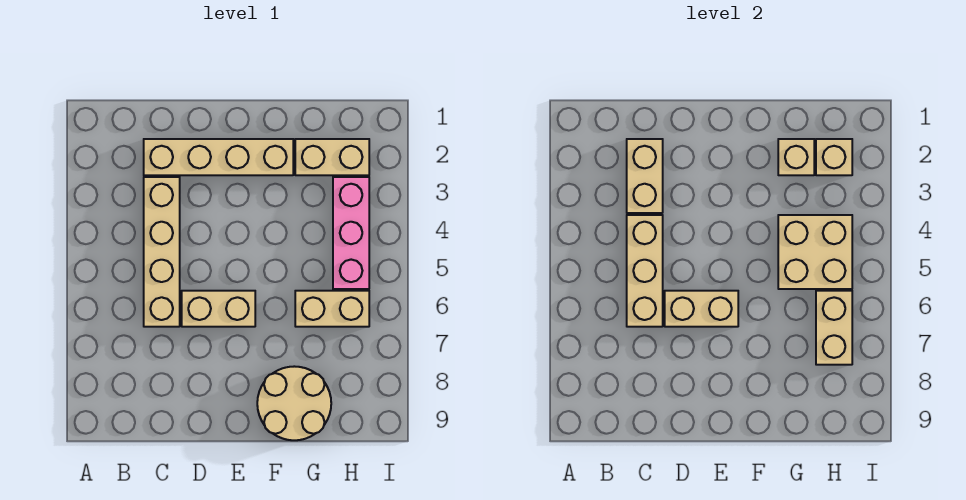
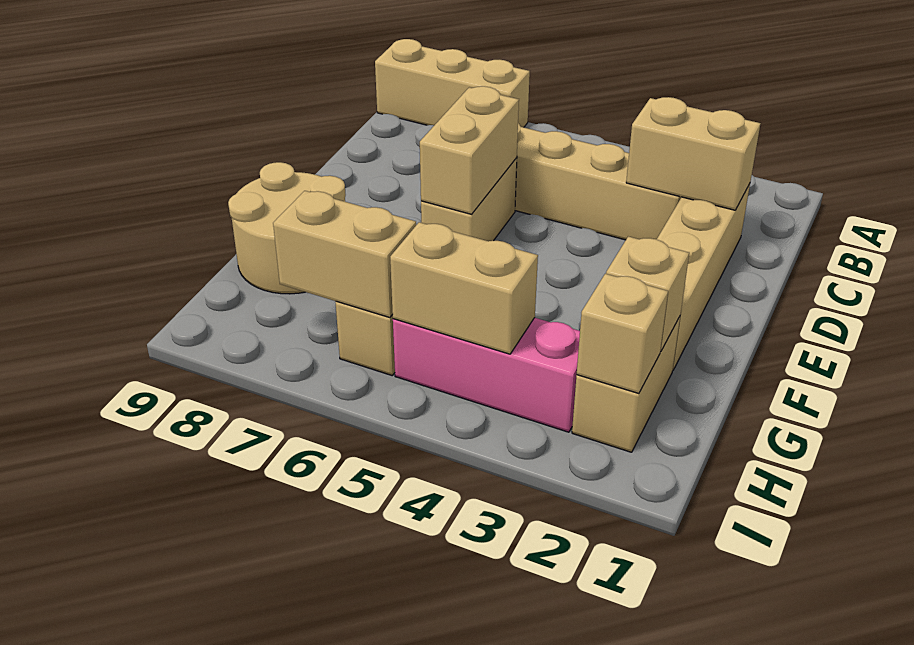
tan 1x3 brick [627,215,663,327] -> tan 1x3 brick moved to [375,39,530,127]
tan 2x2 brick [778,215,852,289] -> tan 1x2 brick [390,222,538,354]

